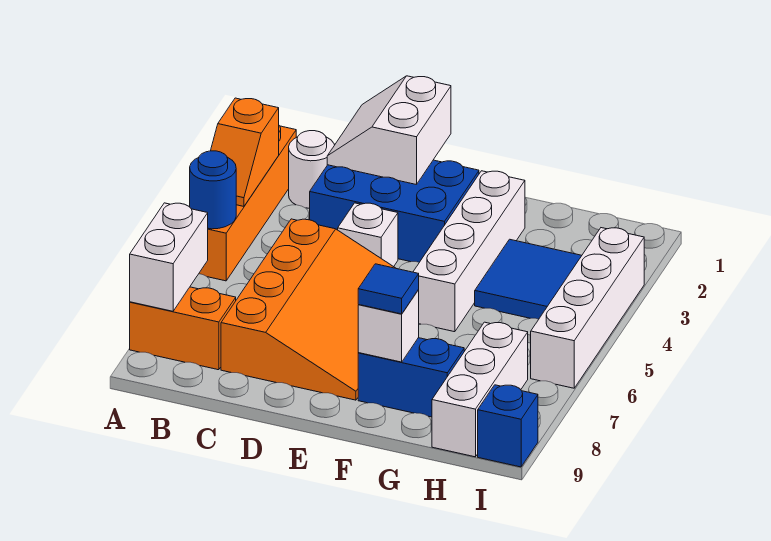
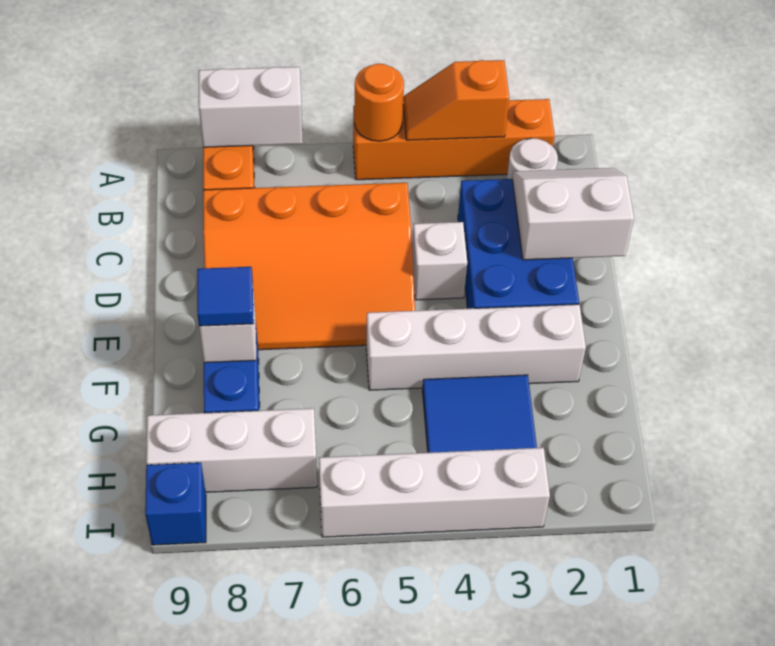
blue 1x1 round brick [190,151,236,229] -> orange 1x1 round brick [355,64,404,141]

